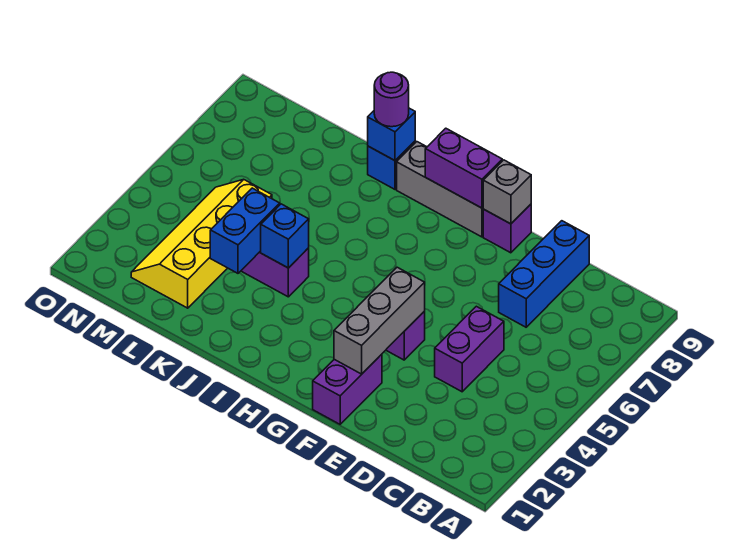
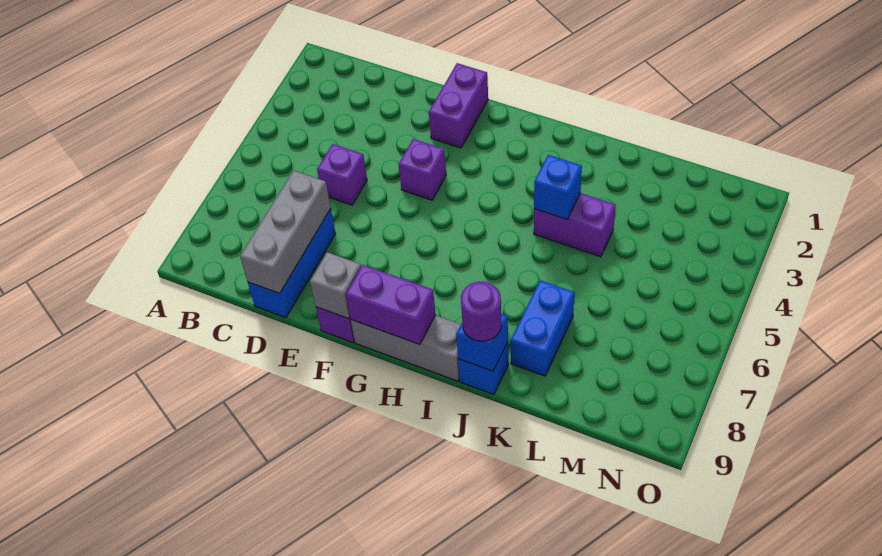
purple 1x2 brick [435,306,504,392] -> purple 1x1 brick [317,144,367,205]
grey 1x3 brick [334,267,425,374] -> grey 1x3 brick moved to [240,171,331,293]
blue 1x2 brick [210,188,280,273] -> blue 1x2 brick moved to [511,280,574,376]
yellow 2x4 slope [131,180,272,308] -> none

